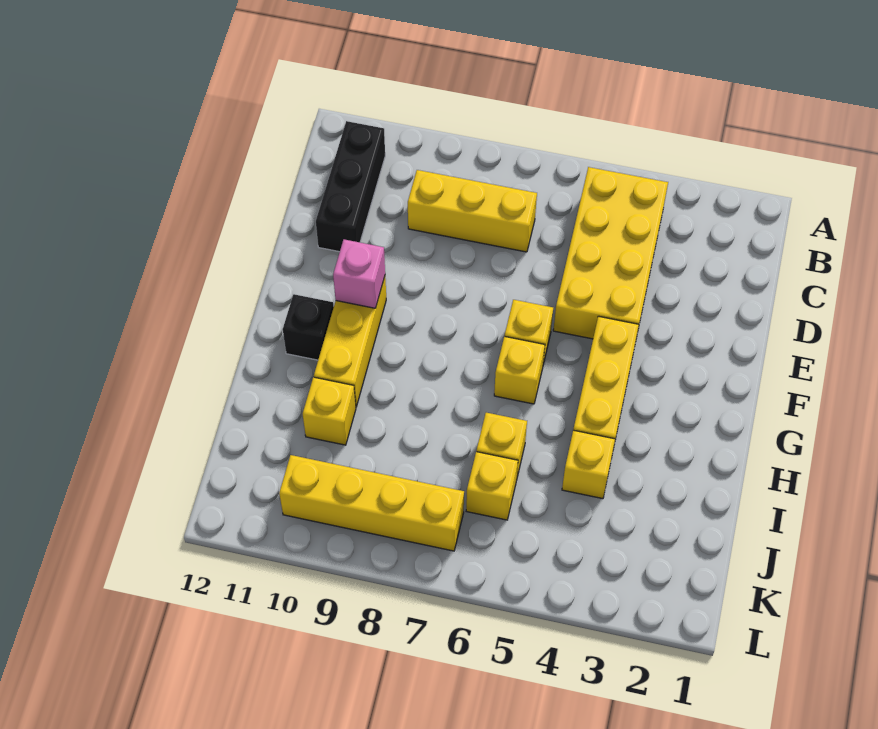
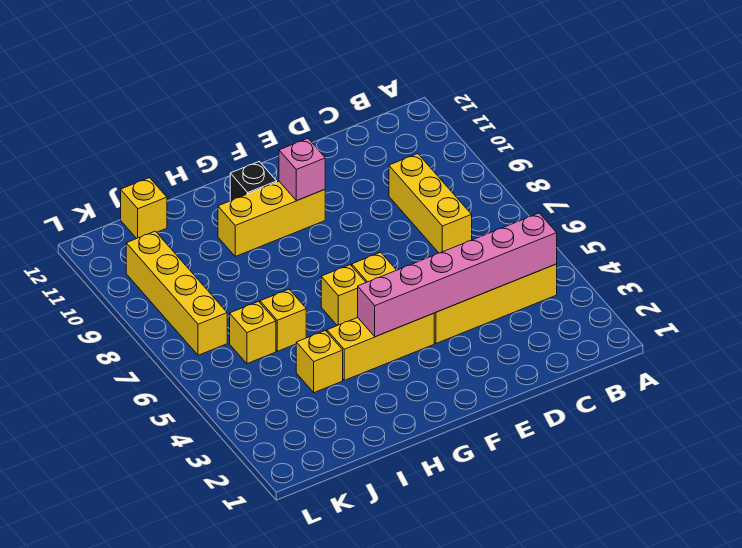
none -> pink 1x6 brick [358,213,557,337]
black 1x3 brick [316,121,385,252] -> none
yellow 1x1 brick [303,377,356,445] -> yellow 1x1 brick moved to [121,178,167,239]

